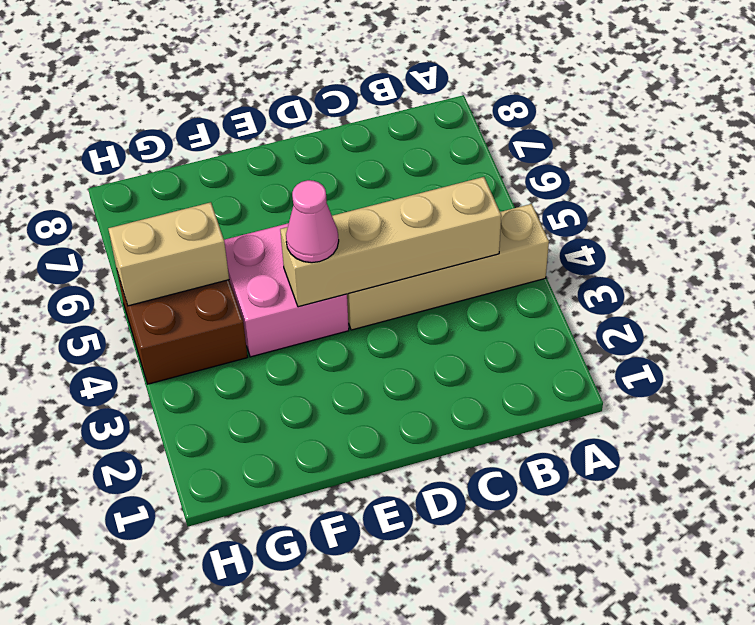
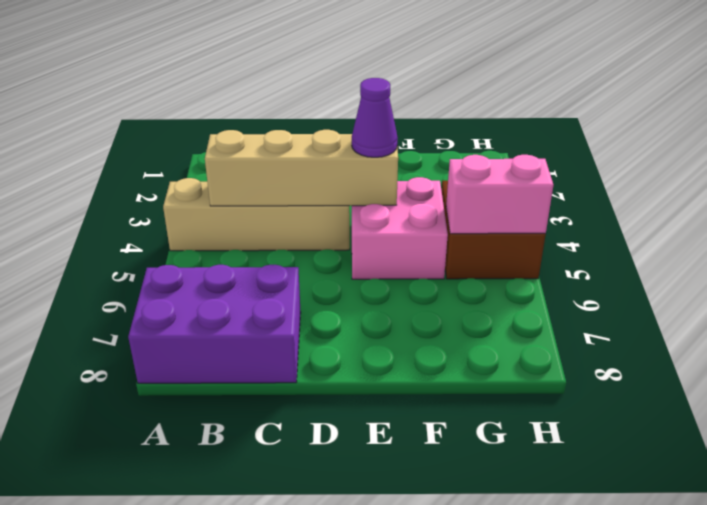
none -> purple 2x3 brick [128,265,301,383]
pink 1x1 cone [286,180,339,263] -> purple 1x1 cone [352,78,398,157]
tan 1x2 brick [108,202,229,306] -> pink 1x2 brick [446,155,553,234]

